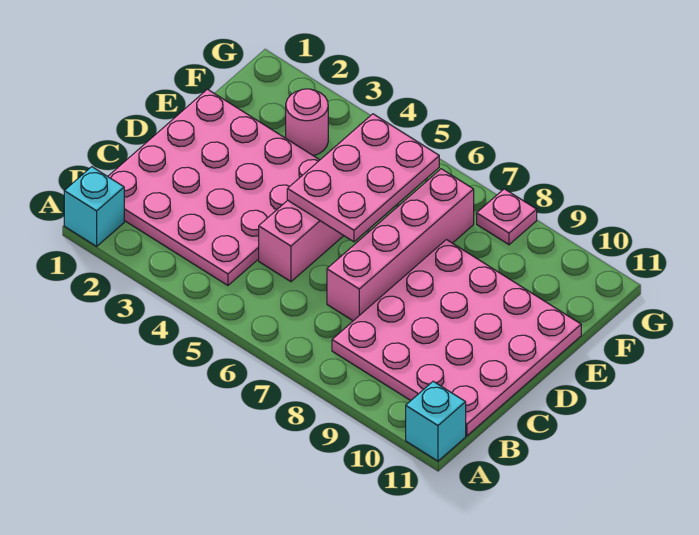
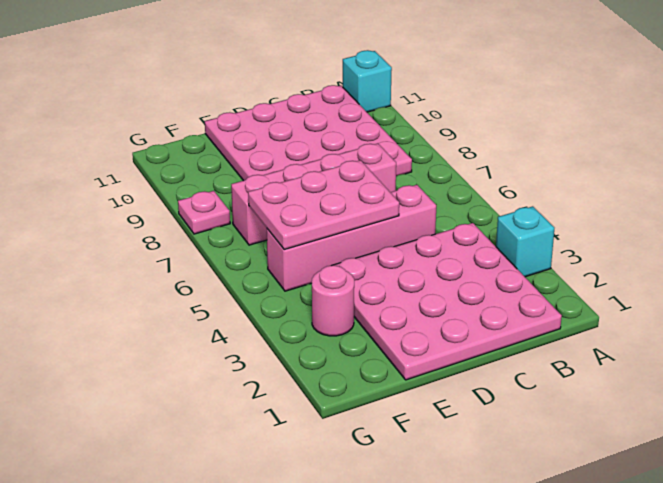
cyan 1x1 brick [64,167,124,246] -> cyan 1x1 brick moved to [496,206,554,277]

